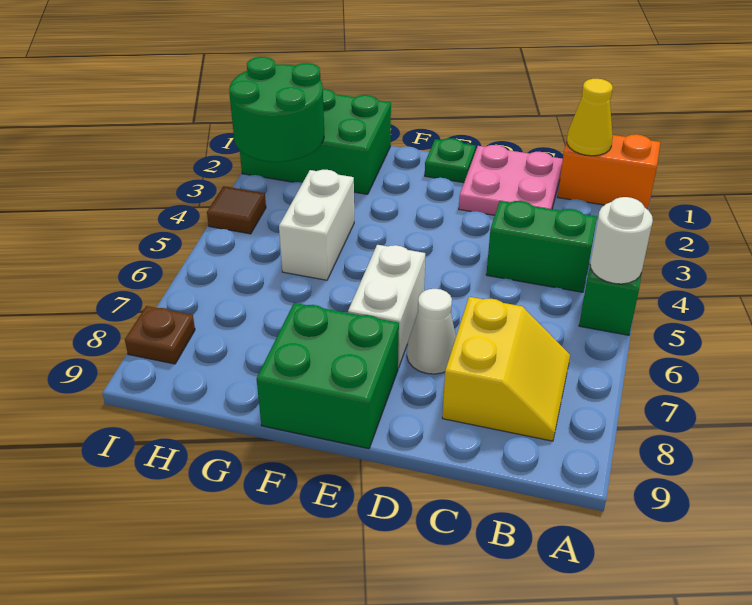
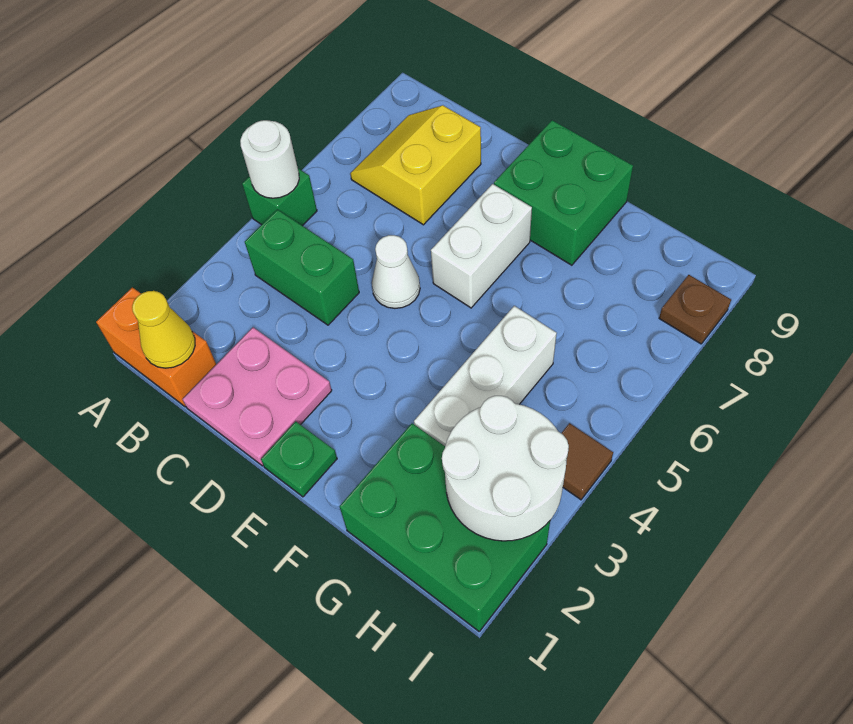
white 1x1 cone [407,289,456,374] -> white 1x1 cone moved to [372,235,420,308]
white 1x2 brick [279,170,354,280] -> white 1x3 brick [414,306,557,446]
green 2x2 round brick [229,57,324,162] -> white 2x2 round brick [442,396,569,541]

